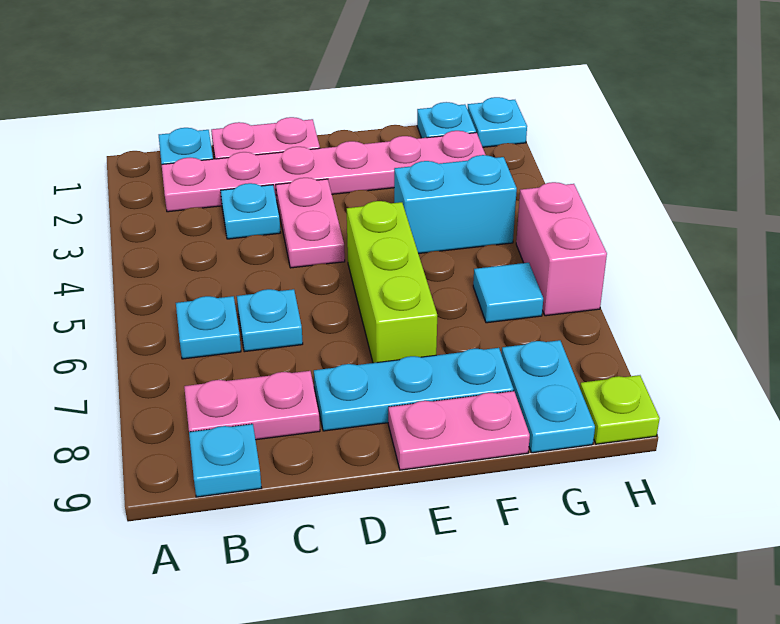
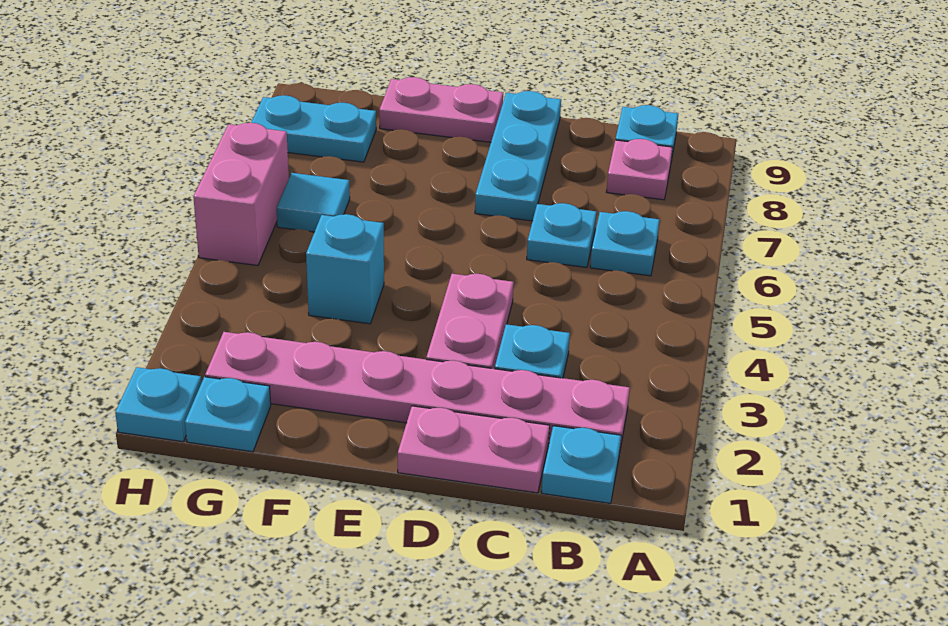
pink 1x2 plate [184,371,320,440] -> pink 1x1 plate [607,139,673,200]
cyan 1x3 plate [314,348,514,431] -> cyan 1x3 plate turned to [475,91,561,221]
lime 1x3 brick [347,201,437,363] -> none
cyan 1x2 brick [394,155,517,254] -> cyan 1x1 brick [306,214,384,324]
cyan 1x2 plate [502,340,595,453] -> cyan 1x2 plate turned to [251,95,376,162]
lime 1x1 plate [580,375,660,444] -> none

